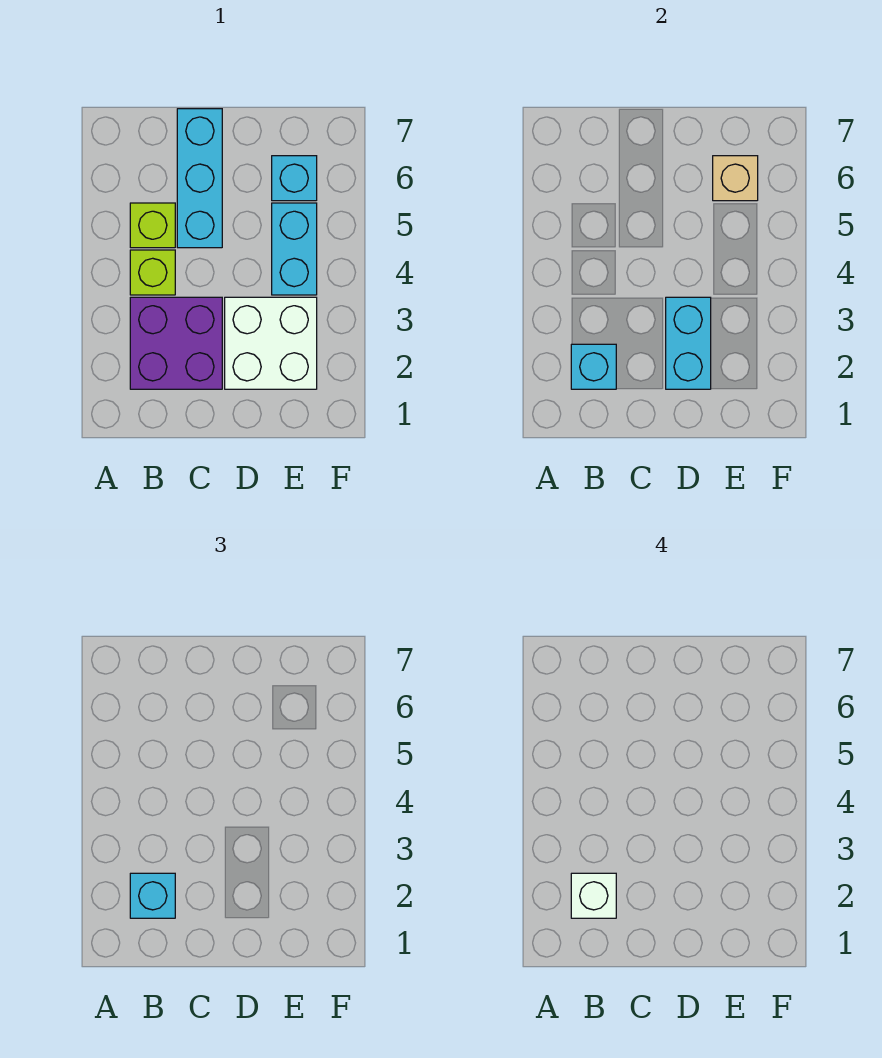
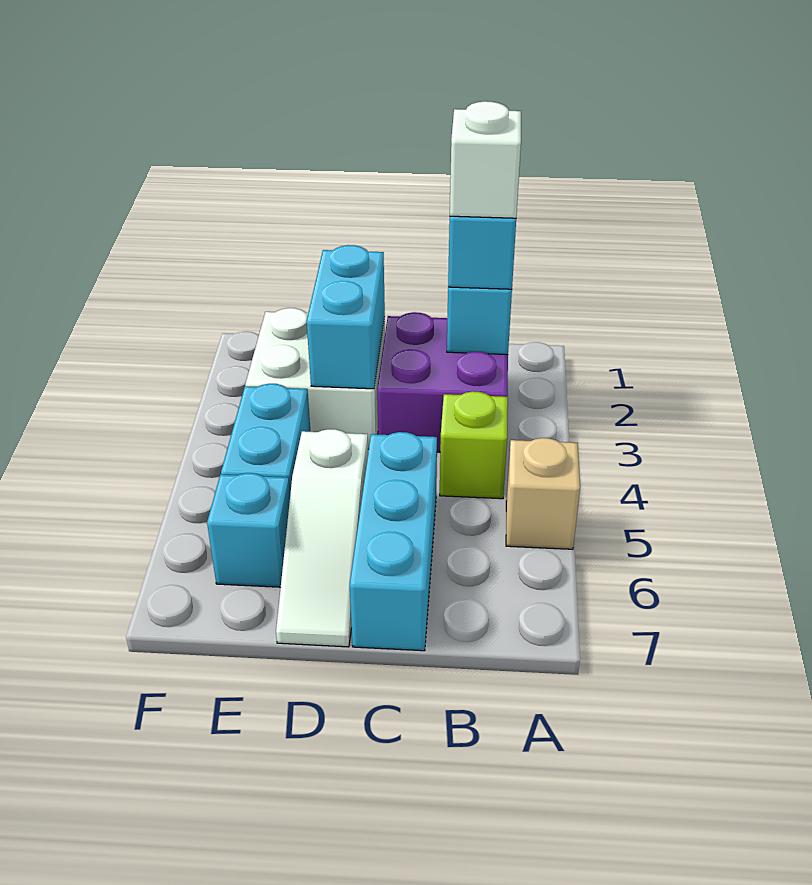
lime 1x1 brick [130,203,175,248] -> none
none -> white 1x3 slope [276,429,368,647]
tan 1x1 brick [713,156,758,201] -> tan 1x1 brick moved to [506,438,580,549]

